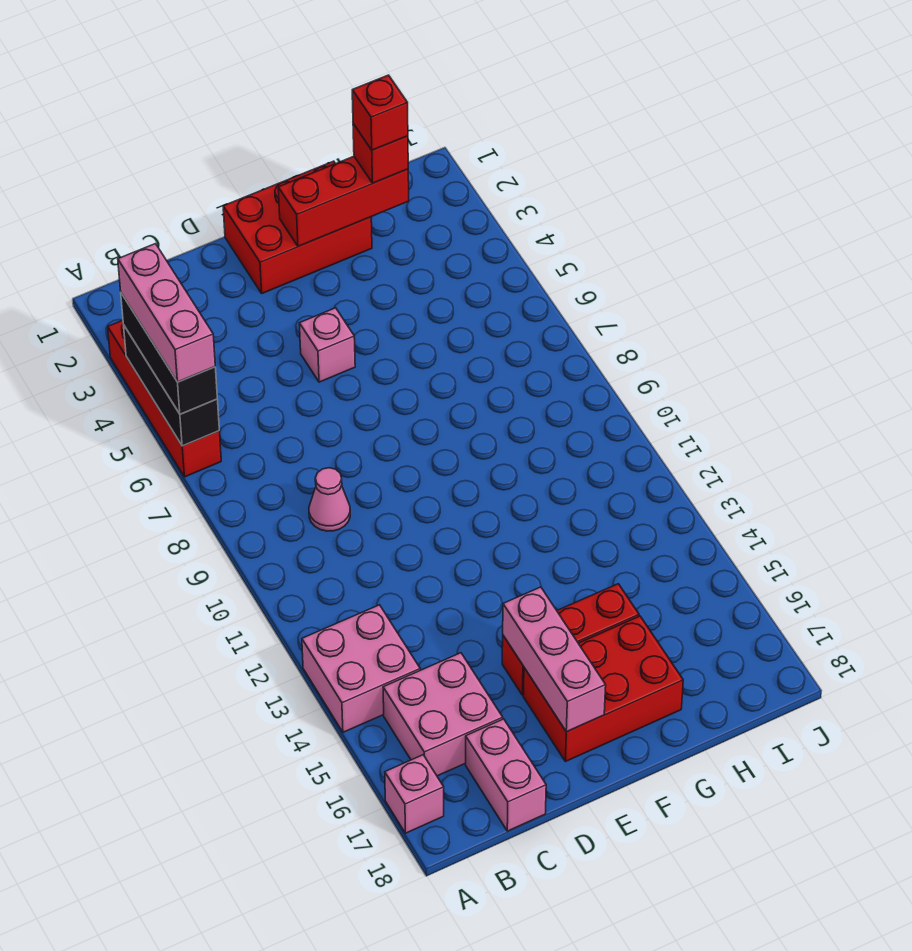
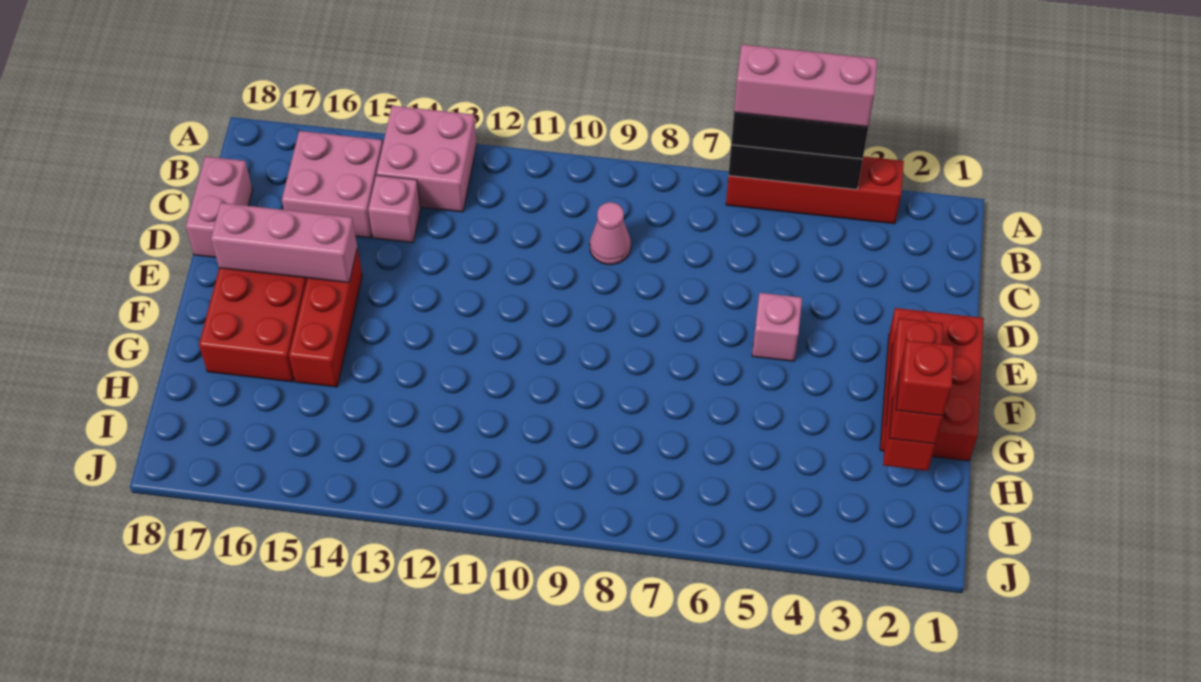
pink 1x1 brick [385,755,444,833] -> pink 1x1 brick moved to [368,175,421,243]
pink 1x2 brick [466,719,546,831] -> pink 1x2 brick turned to [186,156,253,257]

